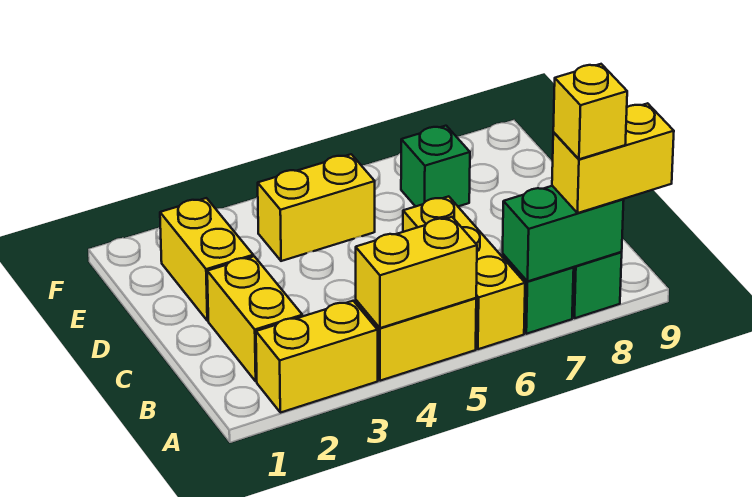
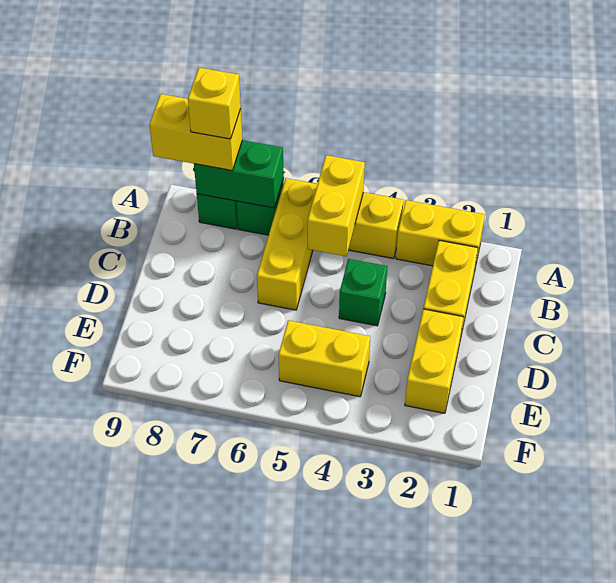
yellow 1x2 brick [356,217,477,328] -> yellow 1x2 brick turned to [308,155,365,256]
green 1x1 brick [401,126,470,207] -> green 1x1 brick moved to [339,259,387,326]

